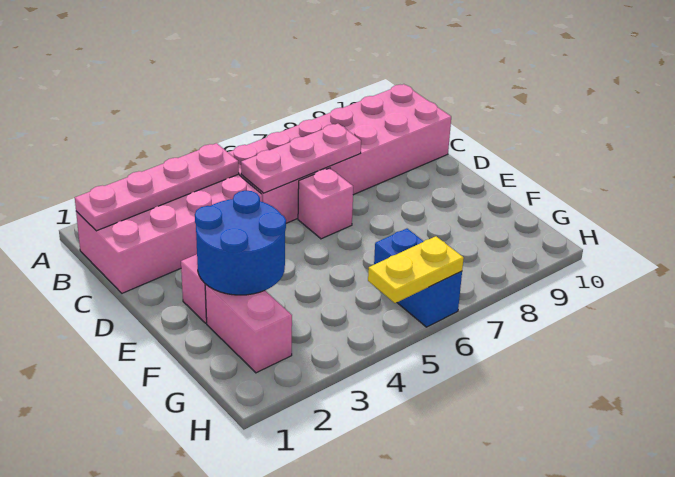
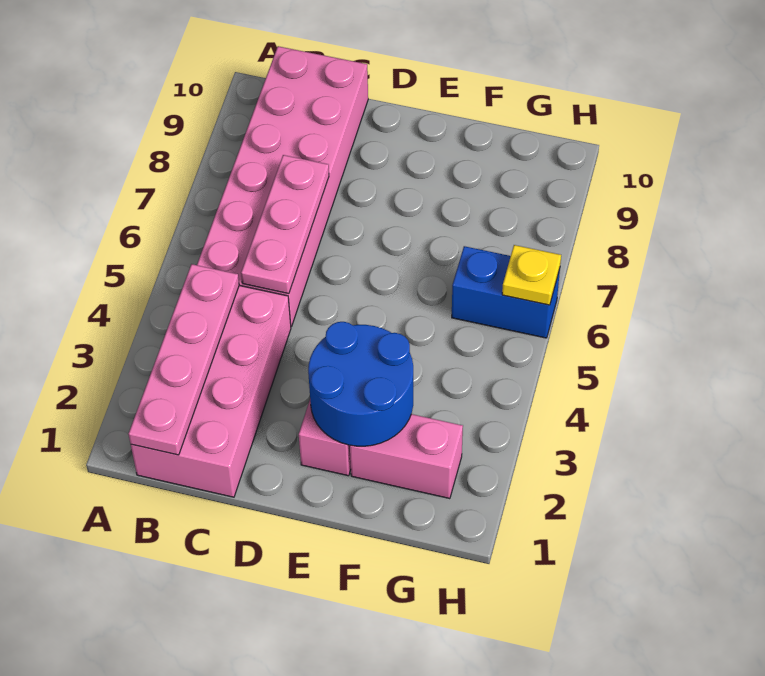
pink 1x1 brick [298,168,353,239] -> none
yellow 1x2 plate [368,236,464,303] -> yellow 1x1 plate [502,245,561,305]

